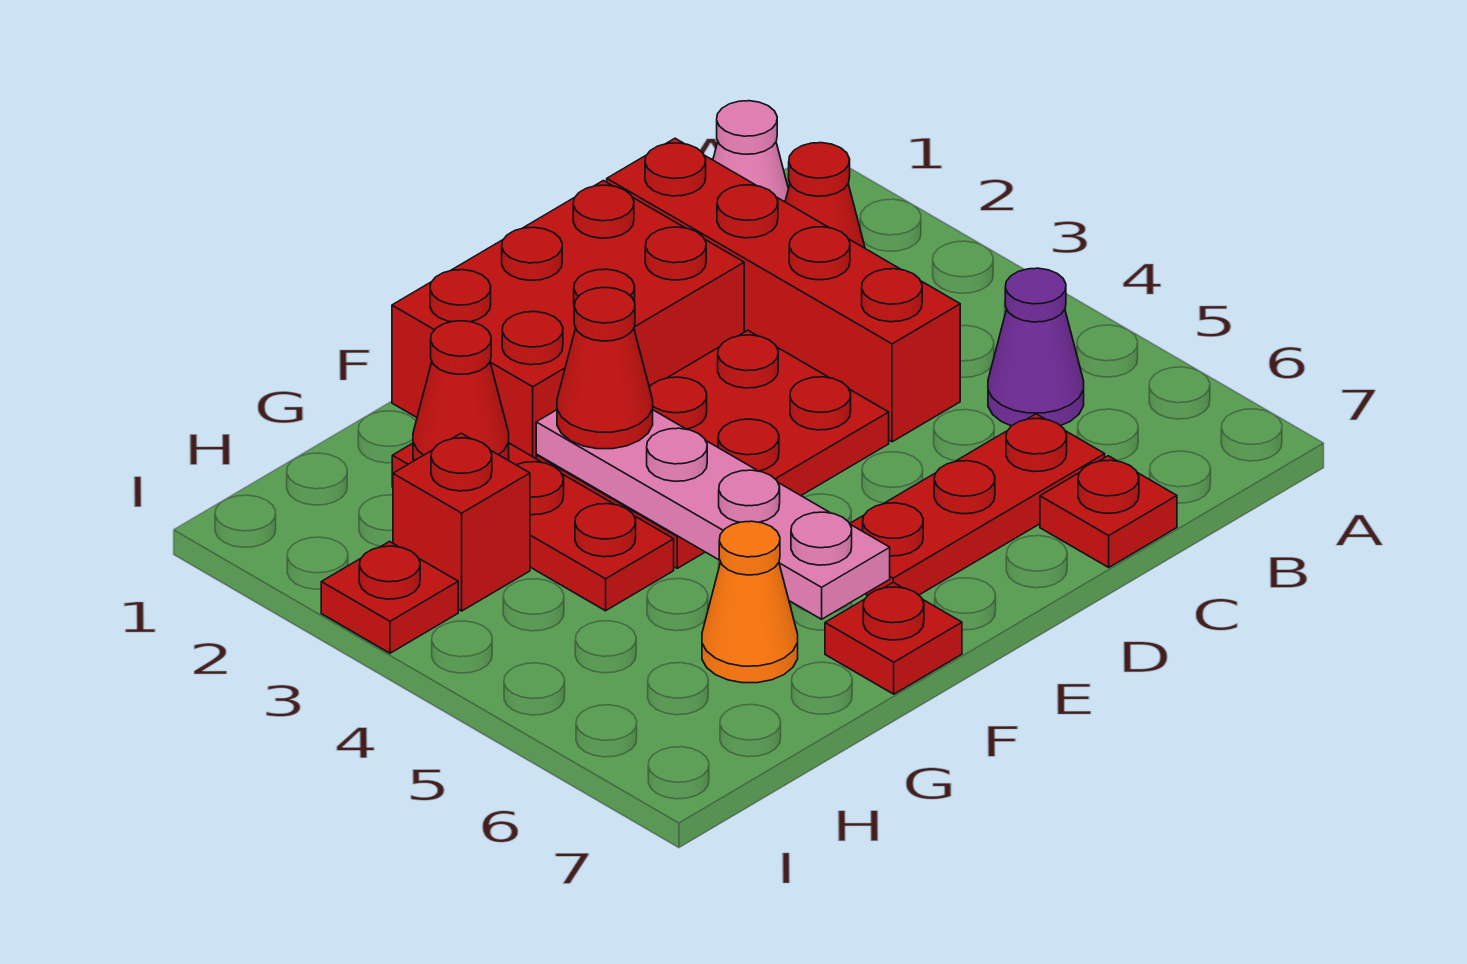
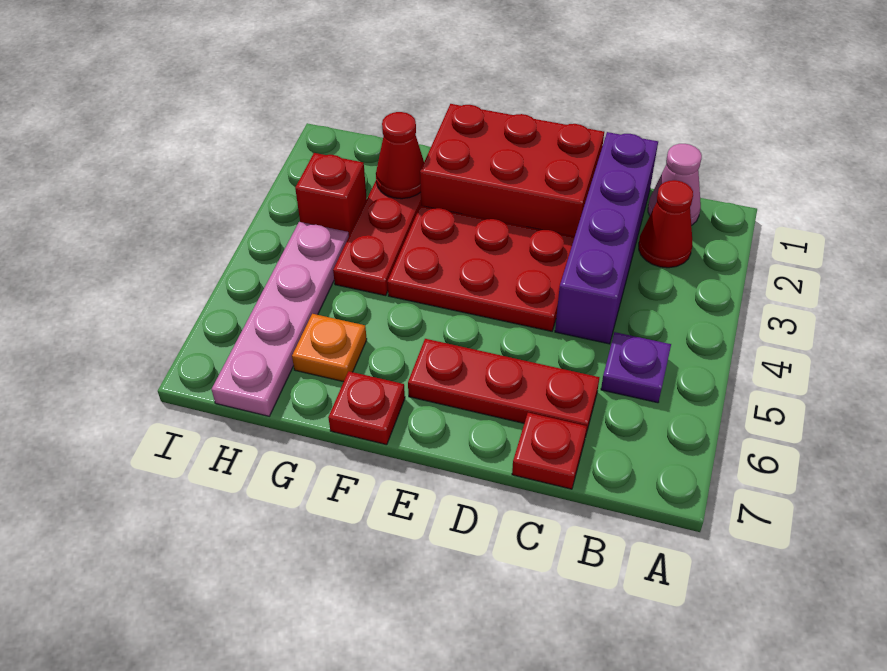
purple 1x1 cone [988,268,1084,426] -> purple 1x1 plate [601,332,671,403]
red 1x4 brick [607,138,960,442] -> purple 1x4 brick [555,132,658,344]
pink 1x4 plate [536,410,890,619] -> pink 1x4 plate moved to [212,222,349,416]
red 1x1 cone [557,288,653,449] -> none
orange 1x1 cone [702,521,798,683] -> orange 1x1 plate [292,314,367,382]
red 1x1 plate [321,542,458,653] -> none

